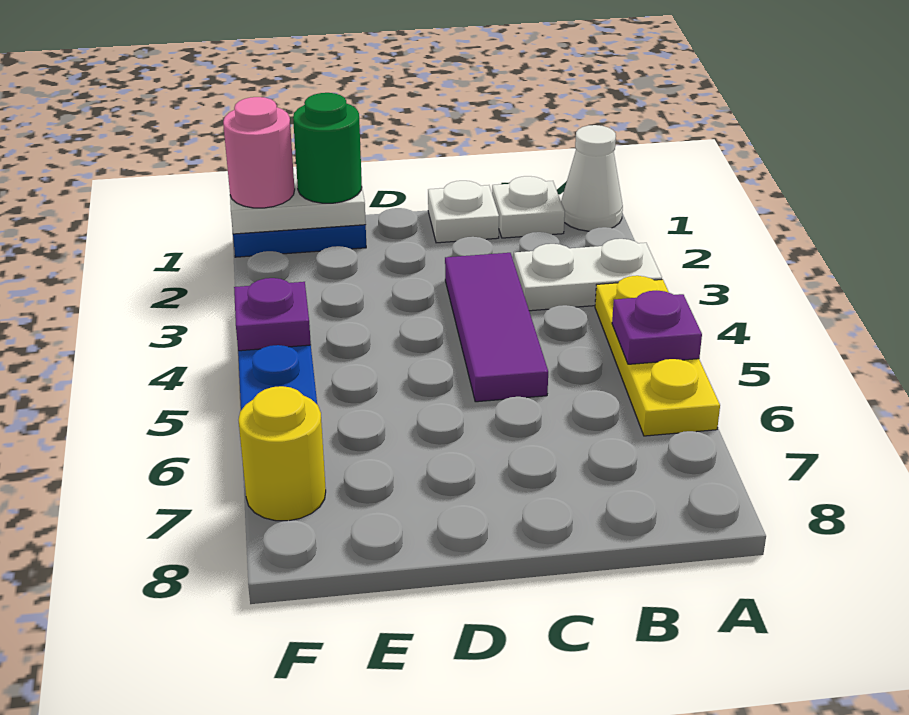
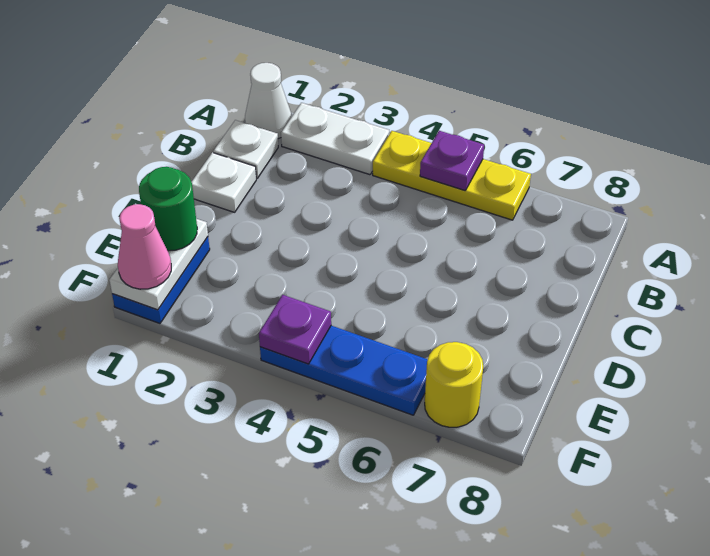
white 1x2 plate [514,239,662,311] -> white 1x2 plate turned to [281,103,389,175]
purple 1x3 tile [445,253,548,402] -> none
pink 1x1 round brick [223,97,295,208] -> pink 1x1 cone [118,204,171,289]

